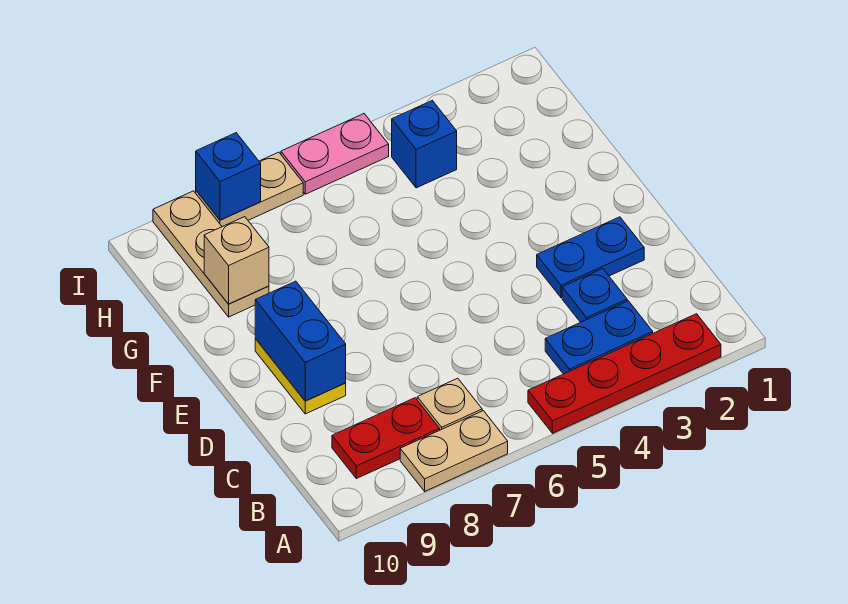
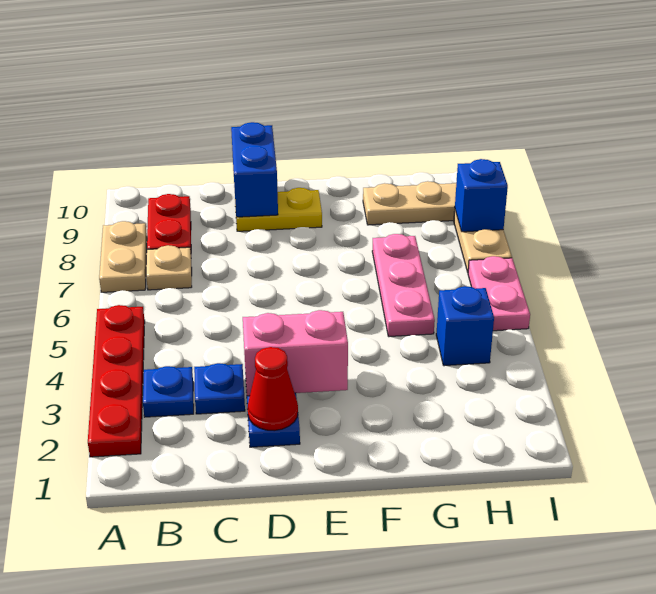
blue 1x2 plate [545,301,653,374] -> blue 1x1 plate [143,366,194,417]
none -> red 1x1 cone [248,347,298,431]
none -> pink 1x2 brick [243,310,348,396]
blue 1x2 brick [255,281,346,401] -> blue 1x2 brick turned to [231,122,278,217]
none -> pink 1x3 plate [372,234,435,337]
tan 1x1 brick [204,217,269,304] -> none

